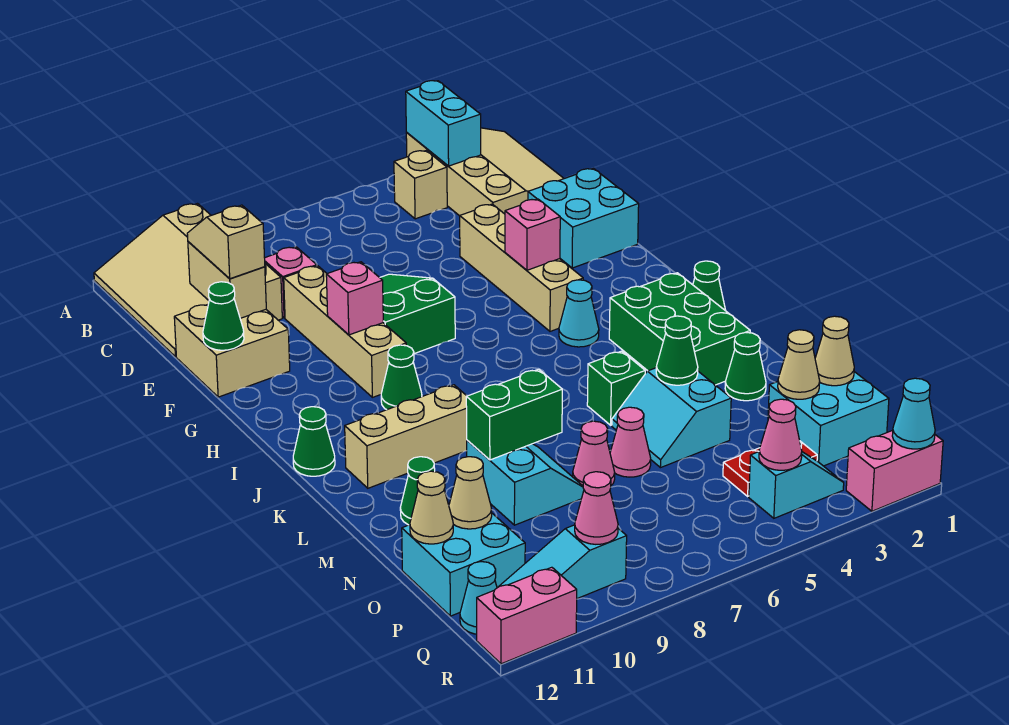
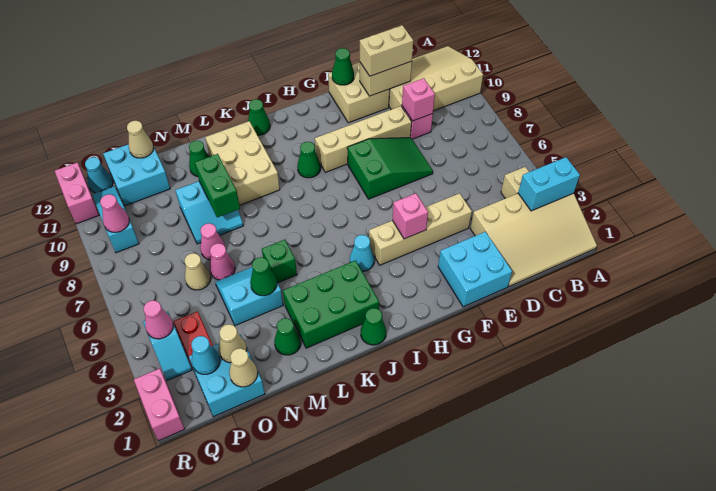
tan 1x2 slope [187,205,265,279] -> tan 1x2 brick [360,25,413,76]
pink 1x1 brick [326,262,383,335] -> pink 1x1 brick moved to [402,78,435,121]
tan 1x3 brick [345,385,467,488] -> tan 2x3 brick [205,121,280,205]
tan 1x1 cone [449,457,492,529] -> tan 1x1 cone moved to [184,253,211,290]
cyan 1x1 cone [892,378,935,449] -> cyan 1x1 cone moved to [191,336,220,374]

